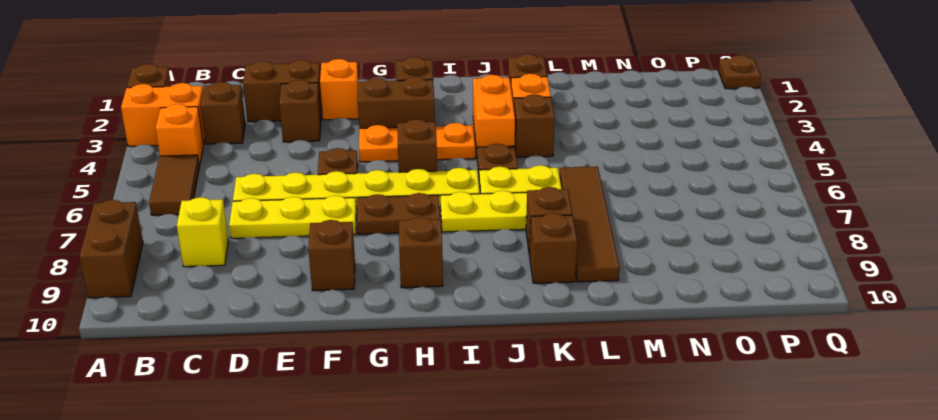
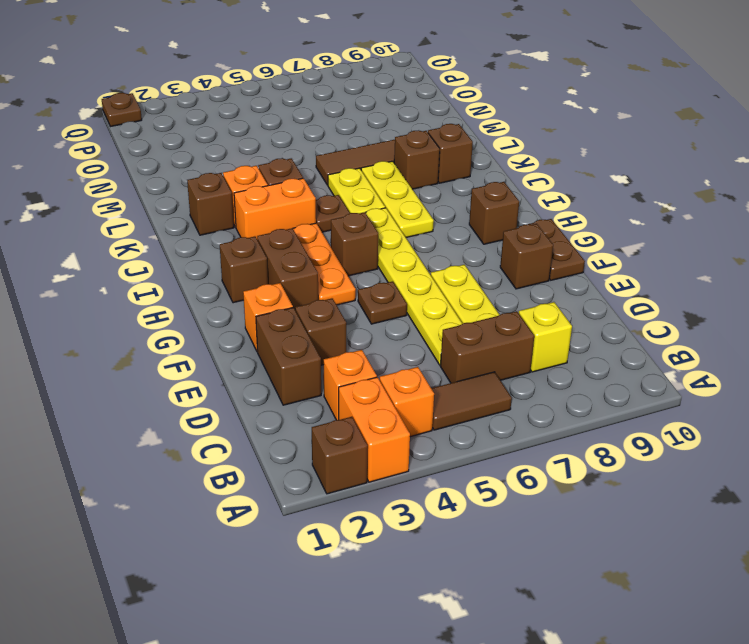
brown 1x2 brick [79,200,143,298] -> brown 1x2 brick moved to [440,311,534,383]
brown 1x1 brick [200,82,245,144] -> orange 1x1 brick [324,350,377,420]
brown 1x2 plate [357,193,440,235] -> brown 1x2 plate moved to [519,219,585,280]

